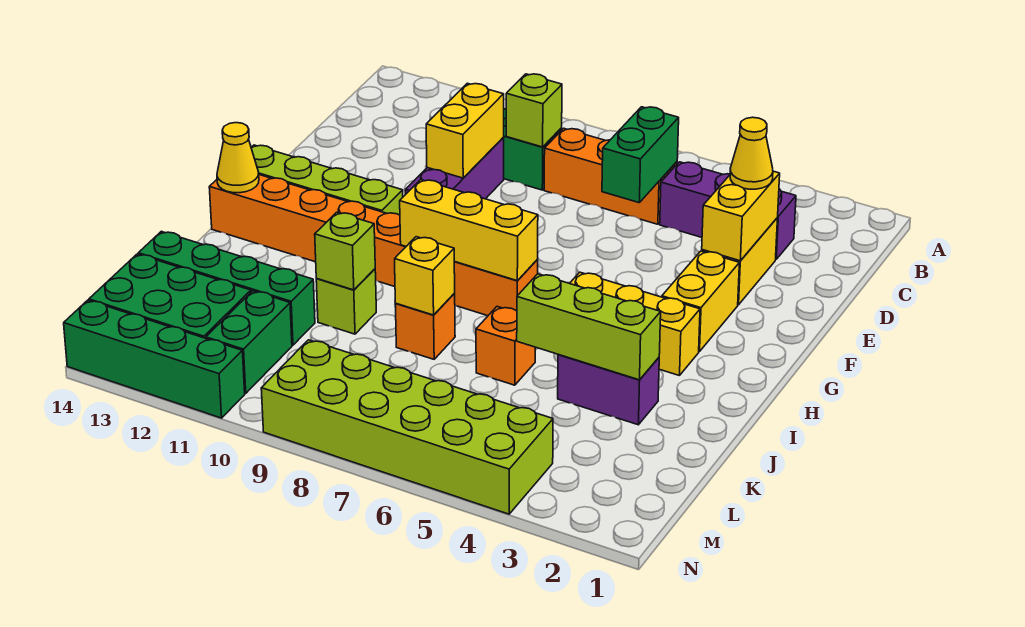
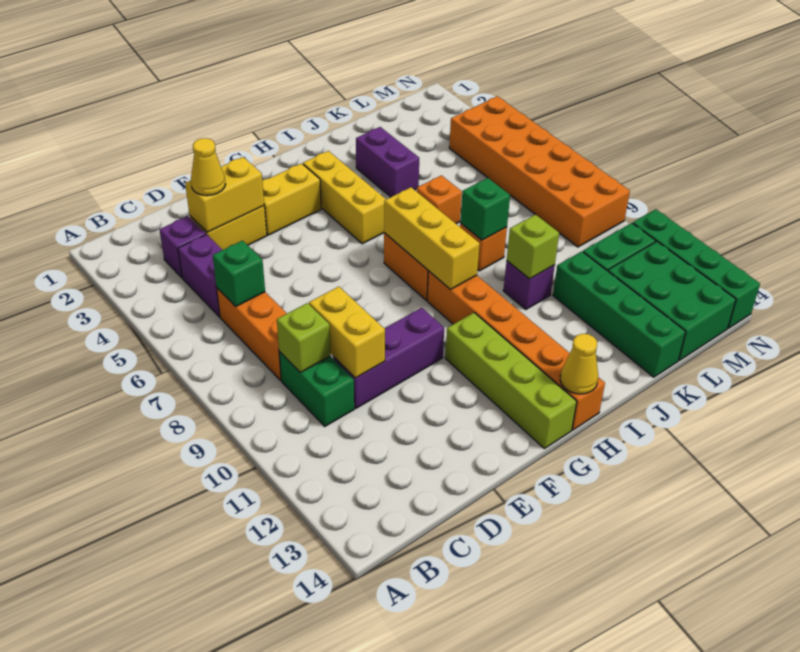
green 1x2 brick [602,107,679,203] -> green 1x1 brick [213,241,265,307]
yellow 1x2 brick [426,83,504,178] -> yellow 1x2 brick turned to [309,287,385,378]
lime 1x3 brick [517,274,661,380] -> none
yellow 1x1 brick [395,237,455,315] -> green 1x1 brick [460,178,510,240]
lime 1x1 brick [316,269,376,334] -> purple 1x1 brick [503,261,555,310]
lime 2x6 brick [261,340,553,514] -> orange 2x6 brick [449,96,630,247]

